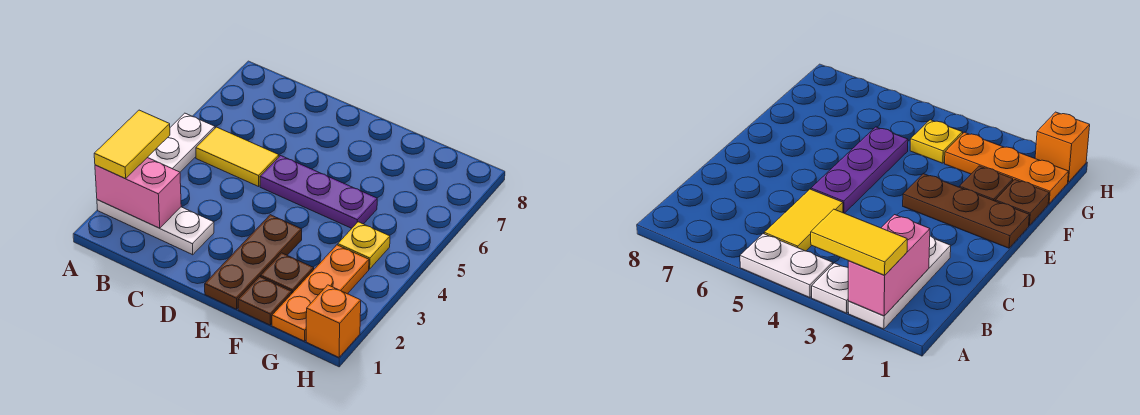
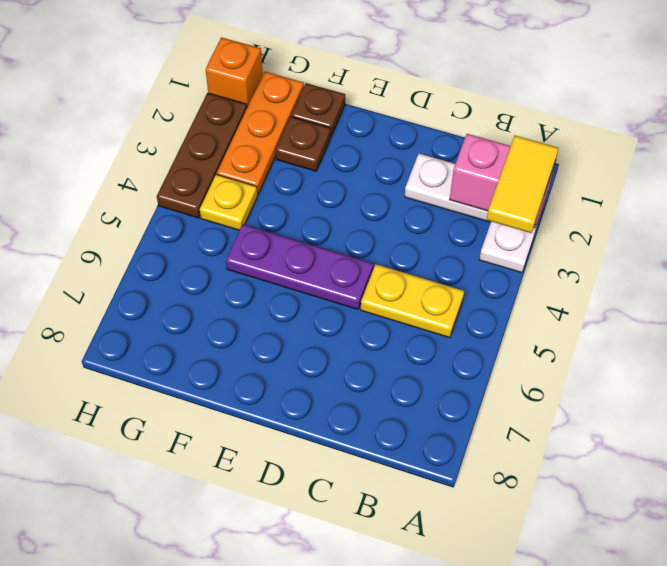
white 1x2 plate [147,113,215,172] -> none
yellow 1x2 tile [196,127,279,186] -> yellow 1x2 plate [361,264,464,338]
brown 1x3 plate [205,215,302,309] -> brown 1x3 plate moved to [157,93,247,218]

